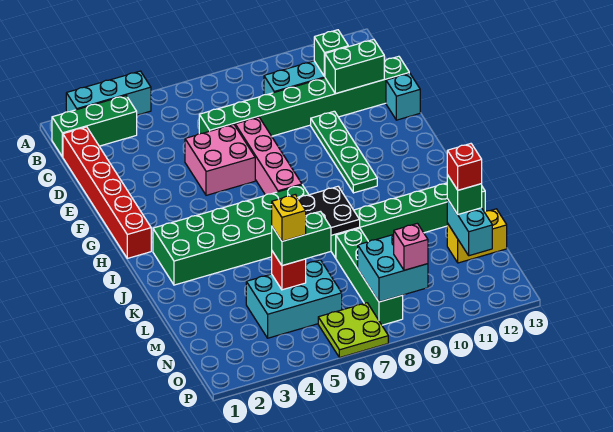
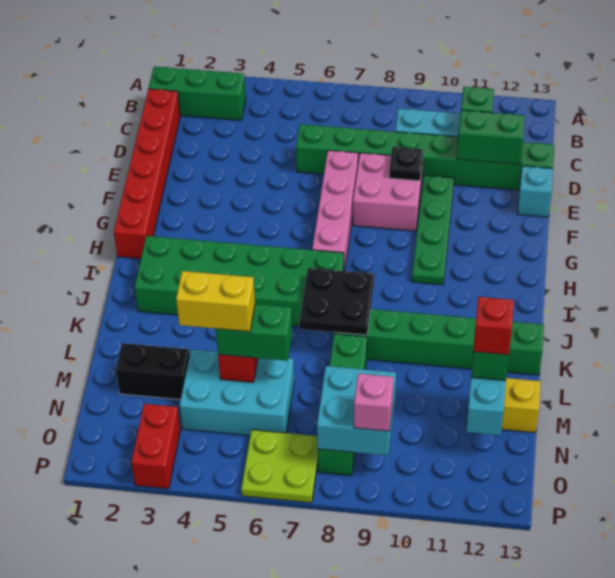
cyan 1x3 brick [66,71,151,115] -> none
pink 2x2 brick [185,124,255,195] -> pink 2x2 brick moved to [353,153,423,231]
none -> black 1x1 plate [389,147,423,181]
none -> black 1x2 brick [116,343,190,400]
yellow 1x1 brick [272,195,306,241] -> yellow 1x2 brick [176,271,255,332]
none -> red 1x2 brick [131,404,180,489]

